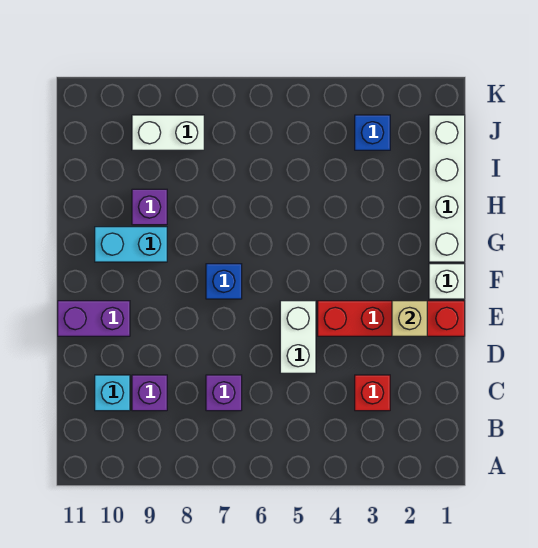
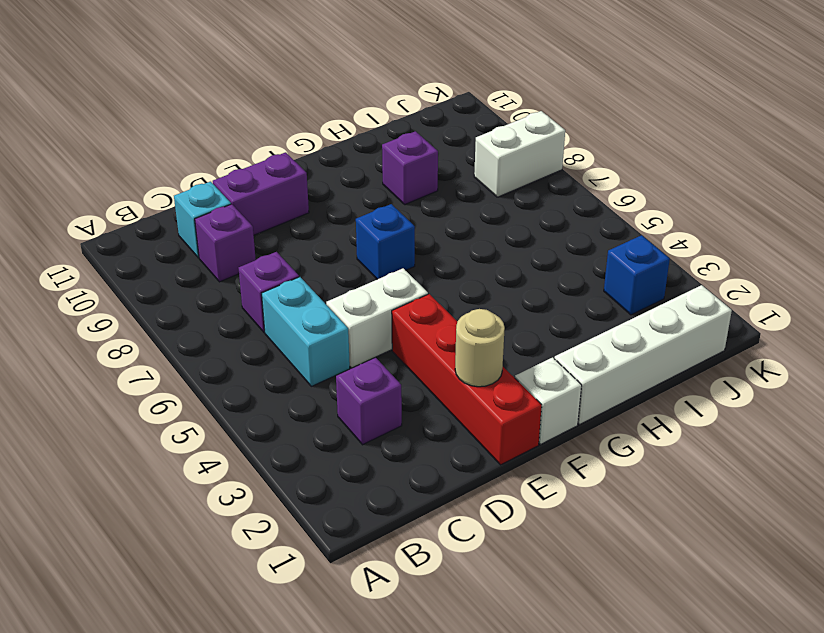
red 1x1 brick [355,375,390,411] -> purple 1x1 brick [336,357,402,445]
tan 1x1 brick [392,301,427,336] -> tan 1x1 round brick [455,309,505,387]
purple 1x2 brick [58,301,130,336] -> purple 1x2 brick turned to [213,152,309,235]
cyan 1x2 brick [95,227,167,262] -> cyan 1x2 brick moved to [262,277,350,386]
white 1x2 brick [132,115,204,150] -> white 1x2 brick turned to [474,111,565,197]

